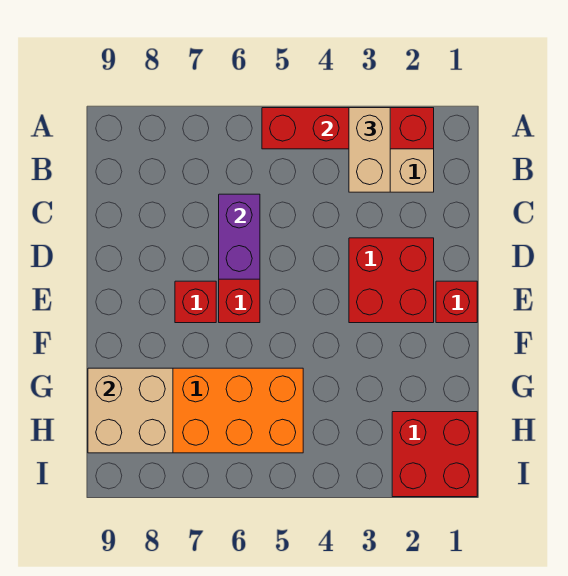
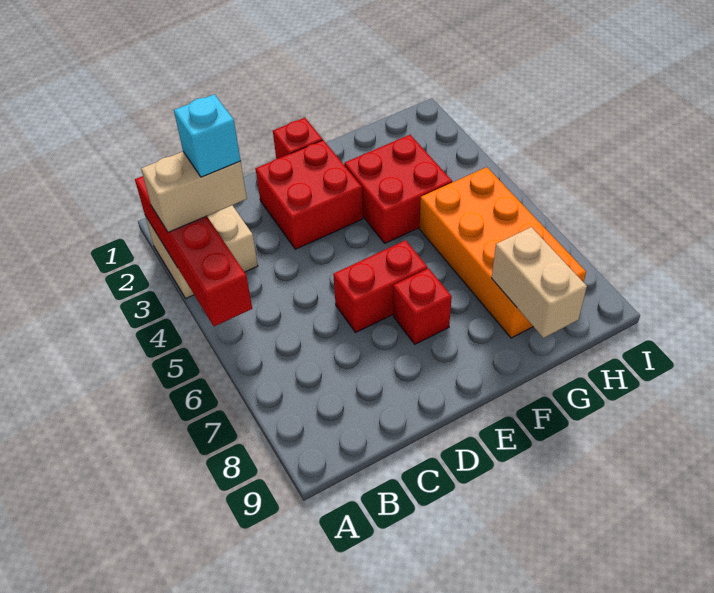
none -> cyan 1x1 brick [174,94,241,177]
purple 1x2 brick [219,194,260,279] -> none
tan 2x2 brick [88,368,173,453] -> tan 1x2 brick [492,227,587,338]
red 2x2 brick [392,412,477,497] -> red 2x2 brick moved to [344,135,452,243]

